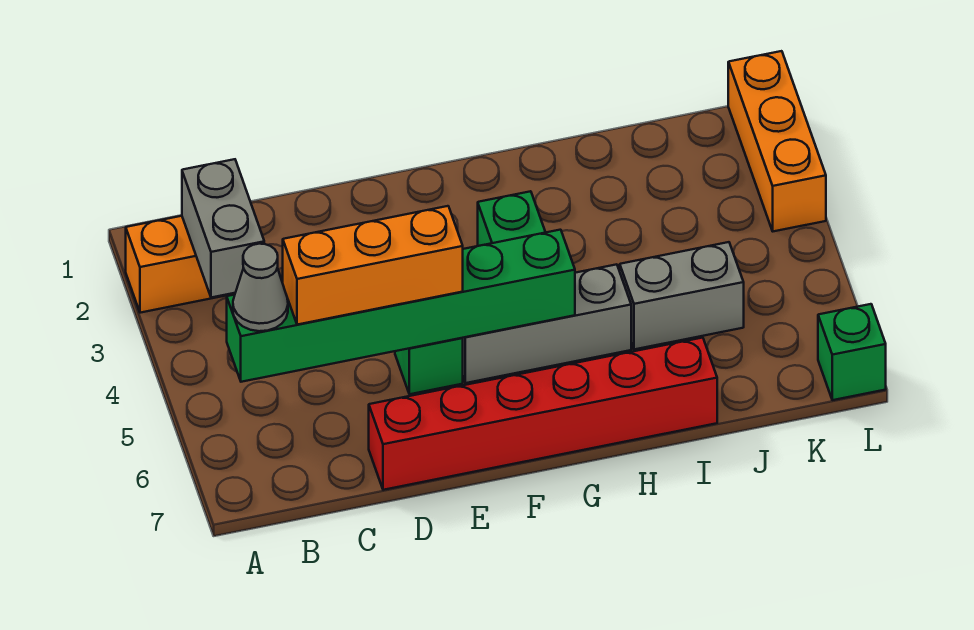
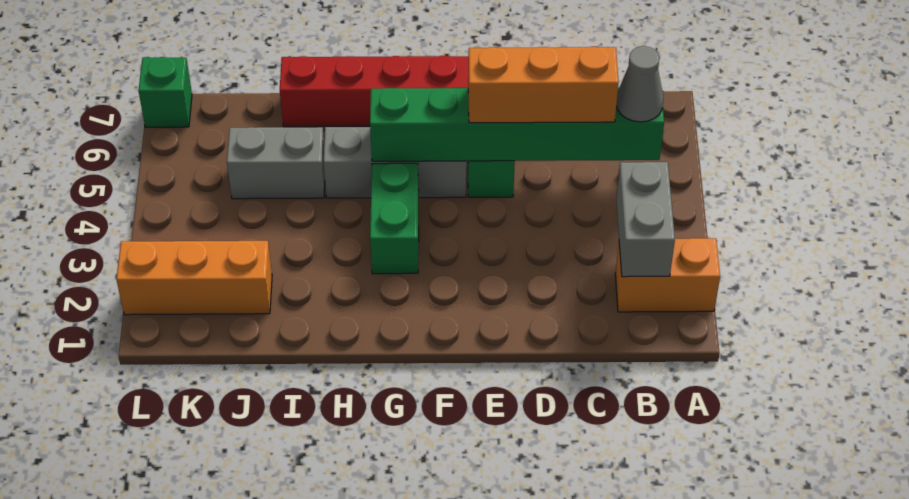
orange 1x3 brick [728,51,826,231] -> orange 1x3 brick turned to [116,241,272,315]

